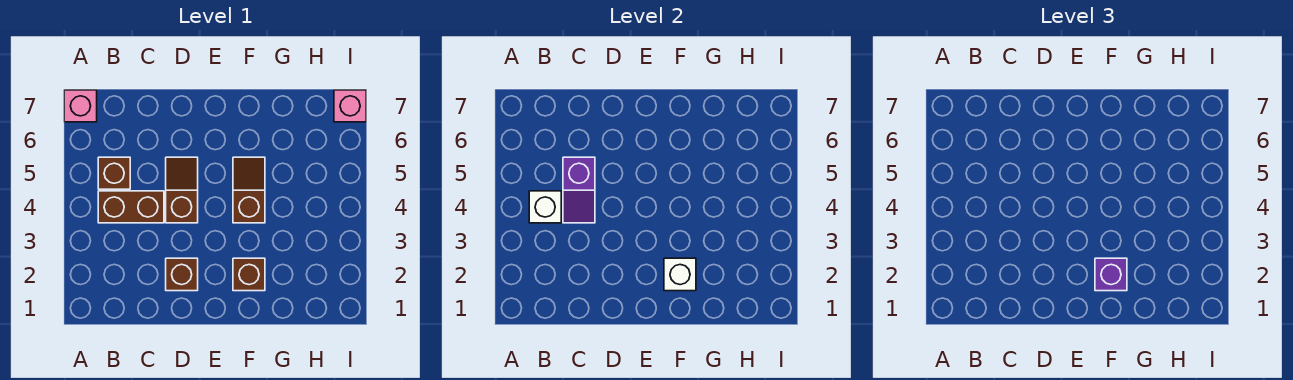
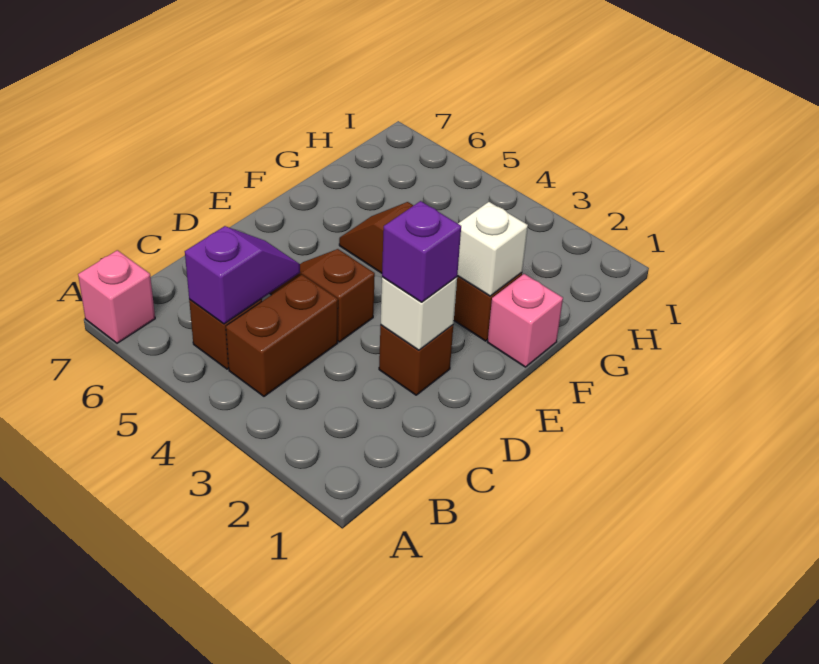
white 1x1 brick [529,191,561,223] -> white 1x1 brick moved to [381,277,457,350]
purple 1x2 slope [563,157,595,223] -> purple 1x2 slope turned to [185,226,300,324]
purple 1x1 brick [1095,258,1127,291] -> purple 1x1 brick moved to [382,201,461,302]
pink 1x1 brick [334,90,366,122] -> pink 1x1 brick moved to [488,274,563,367]

